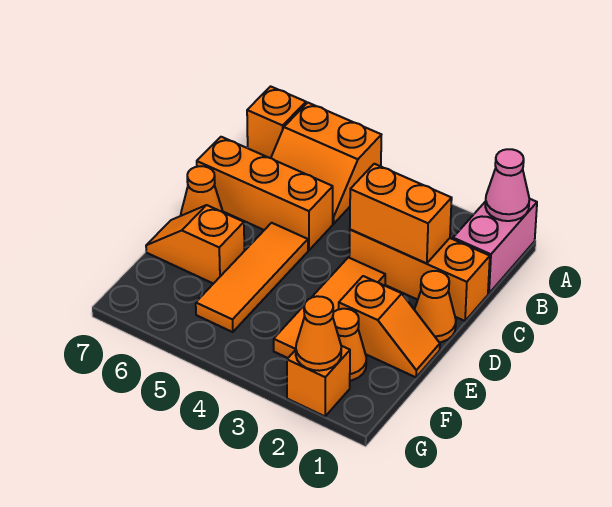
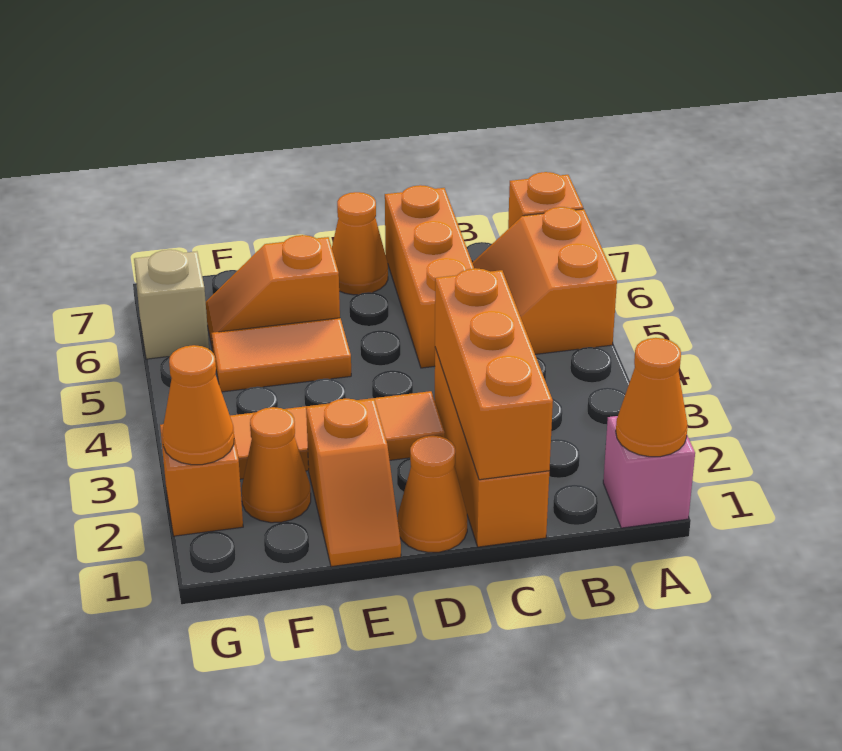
pink 1x2 brick [453,199,537,293] -> pink 1x1 brick [603,416,695,528]
pink 1x1 cone [485,149,529,221] -> orange 1x1 cone [616,338,688,457]
orange 1x2 brick [350,164,452,263] -> orange 1x3 brick [435,268,553,480]
orange 1x3 tile [196,223,308,332] -> orange 1x2 tile [211,318,351,392]
orange 1x2 slope [146,205,244,284] -> orange 1x2 slope turned to [206,235,340,350]
none -> tan 1x1 brick [134,250,209,359]

